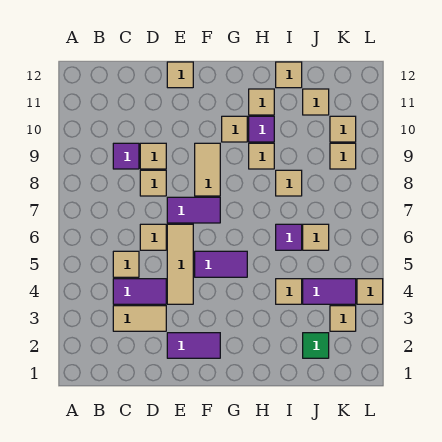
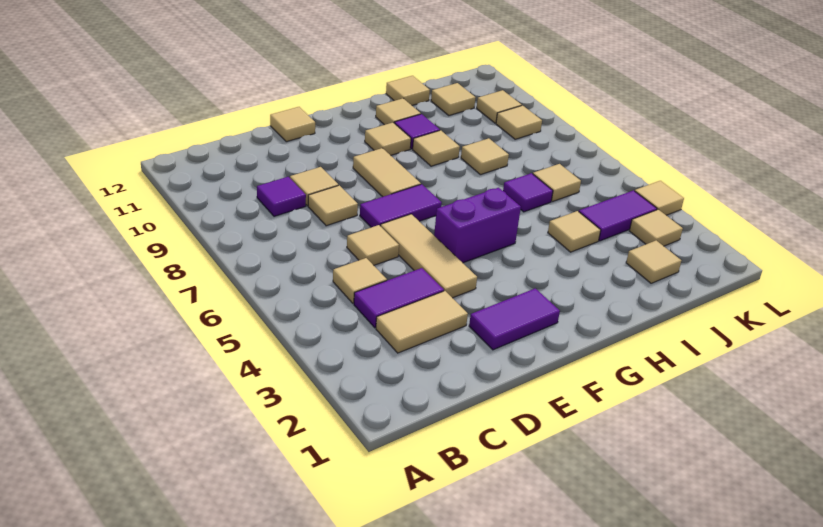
purple 1x2 tile [195,251,247,277] -> purple 1x2 brick [434,188,521,263]
green 1x1 tile [303,333,329,358] -> tan 1x1 tile [626,240,681,283]

